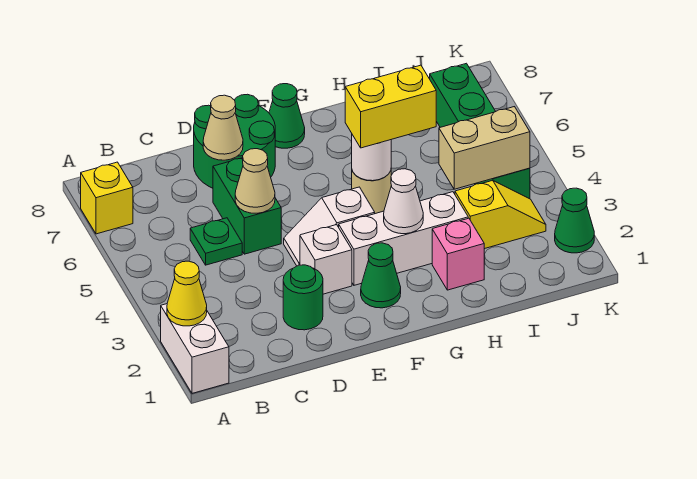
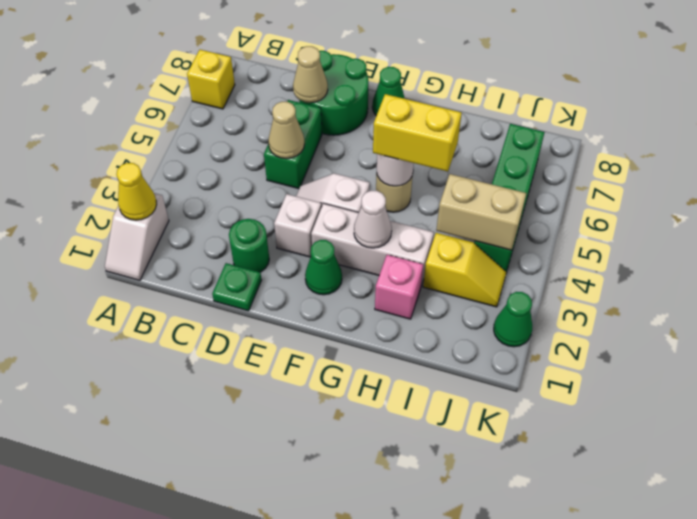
white 1x2 brick [161,304,229,393] -> white 1x2 slope [105,193,169,280]
green 1x1 plate [190,218,242,265] -> green 1x1 plate moved to [212,263,261,311]

